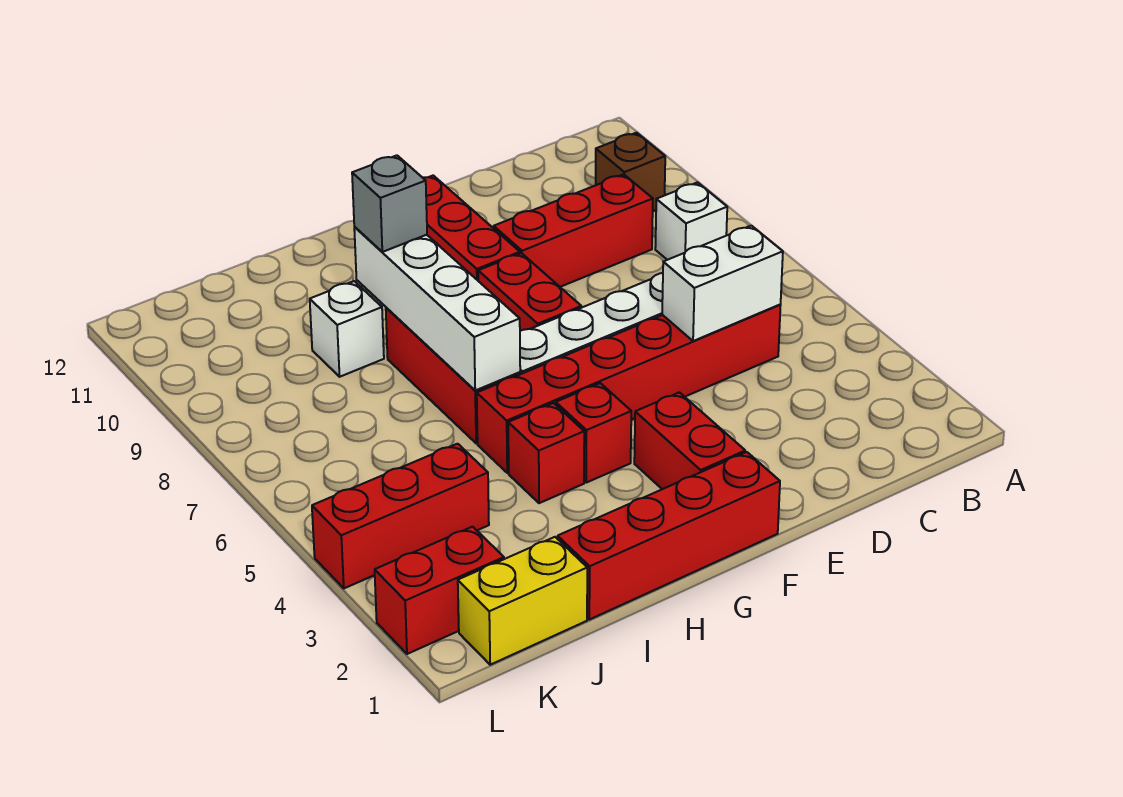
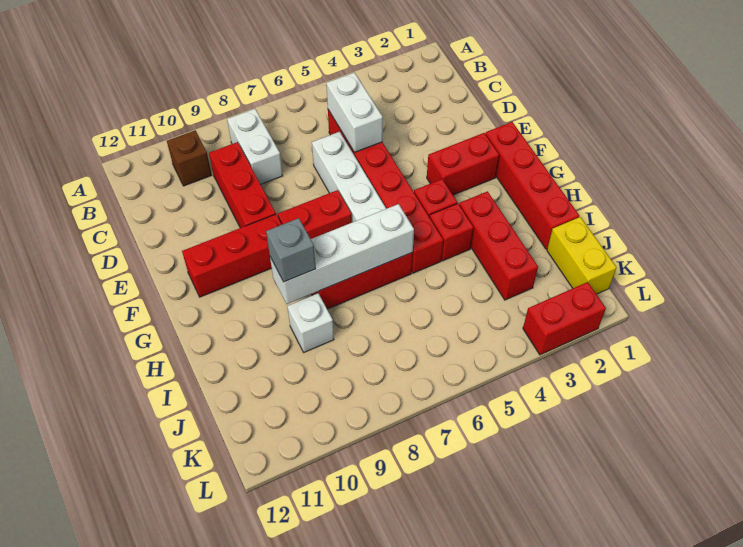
white 1x1 brick [655,182,727,260] -> white 1x2 brick [227,109,283,184]
red 1x3 brick [312,444,489,588] -> red 1x3 brick moved to [459,191,538,300]
red 1x2 brick [375,527,504,654] -> red 1x2 brick turned to [523,282,606,355]

